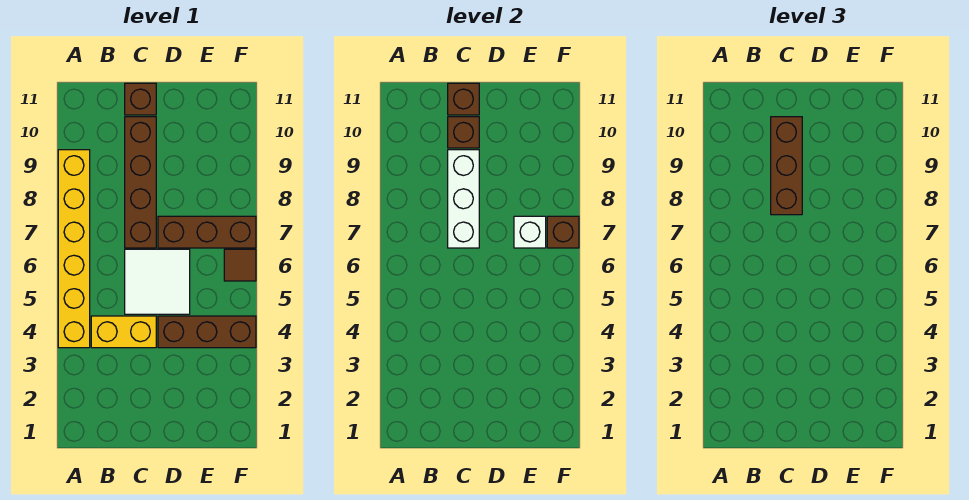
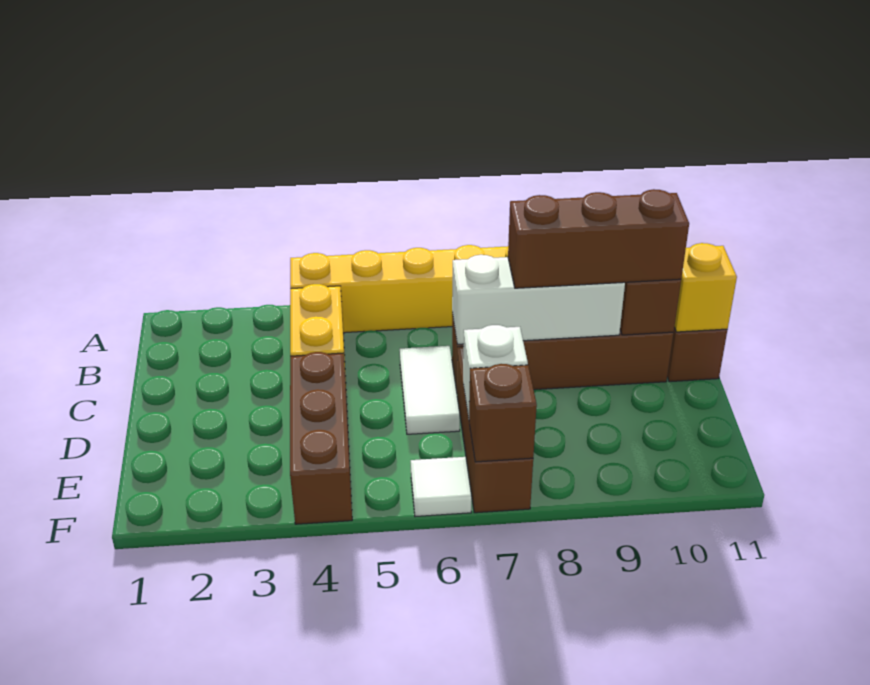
white 2x2 tile [125,249,190,314] -> white 1x2 tile [400,346,460,434]
brown 1x1 brick [448,83,479,115] -> yellow 1x1 brick [674,243,737,332]
brown 1x1 tile [224,249,256,281] -> white 1x1 tile [411,457,472,517]

